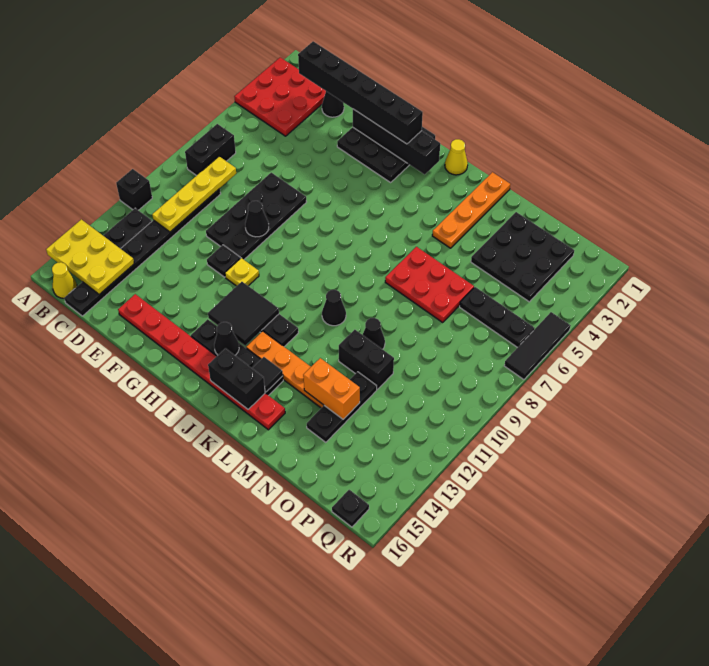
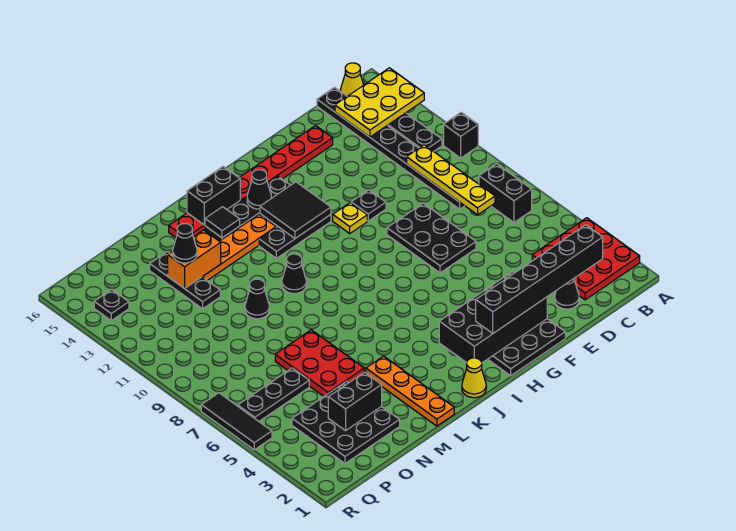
black 2x4 plate [206,173,306,259] -> black 2x3 plate [387,203,476,273]
black 1x4 brick [353,109,440,174] -> black 2x4 brick [439,272,547,363]
black 1x1 cone [245,201,269,237] -> black 1x1 cone moved to [173,224,197,263]
red 2x3 plate [385,247,474,323] -> red 2x3 plate turned to [275,330,364,396]
black 1x2 brick [339,330,394,389] -> black 1x2 brick moved to [328,372,382,431]
black 1x1 plate [332,490,369,527] -> black 1x1 plate moved to [94,290,129,320]

